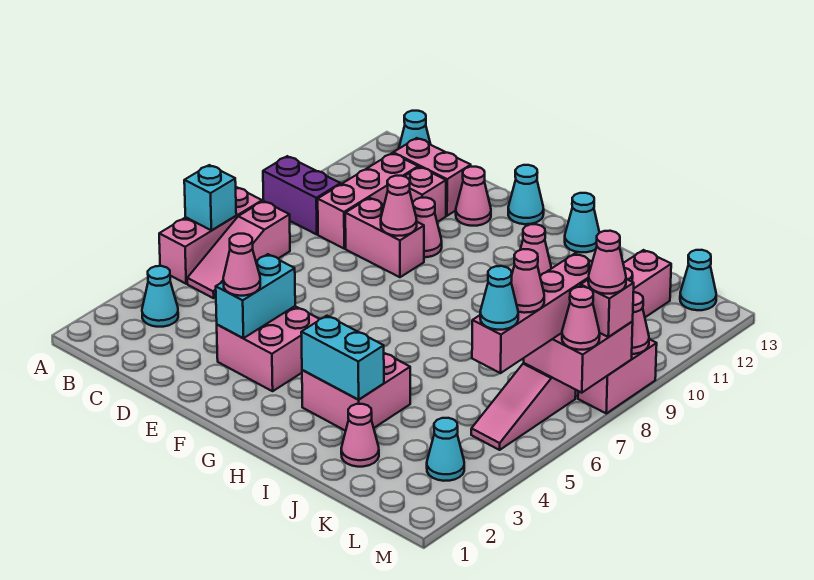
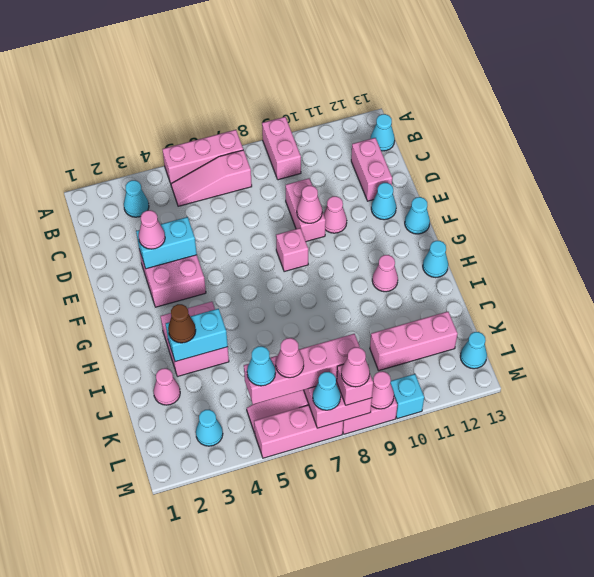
cyan 1x1 brick [184,165,236,230] -> cyan 1x1 brick moved to [390,374,424,419]
purple 1x2 brick [263,156,341,234] -> pink 1x2 brick [262,117,301,180]
pink 1x3 brick [318,153,418,249] -> pink 1x3 brick moved to [254,405,343,458]
pink 1x1 brick [404,167,446,222] -> pink 1x1 brick moved to [276,228,308,272]
pink 1x1 cone [456,167,491,226] -> cyan 1x1 cone [371,183,396,220]
cyan 1x2 brick [301,316,384,400] -> cyan 1x2 brick turned to [166,309,228,362]
none -> brown 1x1 cone [168,304,196,343]
pink 1x1 cone [562,287,600,350] -> cyan 1x1 cone [313,372,341,410]

